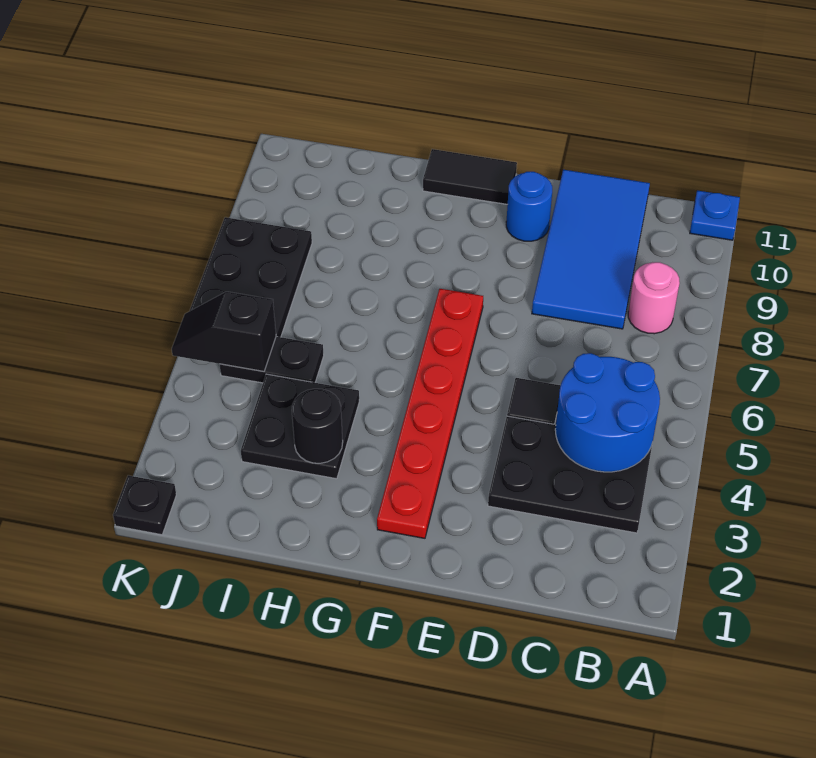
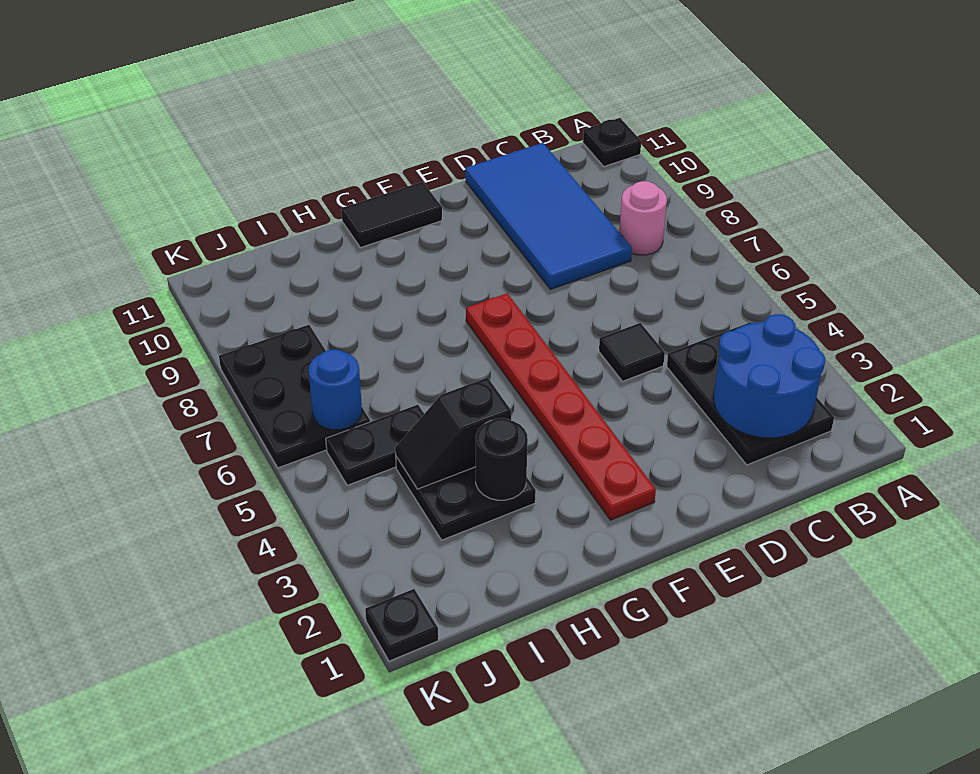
blue 1x1 plate [690,191,740,240] -> black 1x1 plate [583,118,641,166]
black 2x3 plate [488,416,653,533] -> black 2x3 plate turned to [667,322,834,465]
blue 2x2 round brick [555,353,660,472] -> blue 2x2 round brick moved to [714,314,825,438]
blue 1x1 round brick [506,172,552,241] -> blue 1x1 round brick moved to [309,349,362,430]
black 1x2 slope [172,292,276,371] -> black 1x2 slope moved to [395,378,511,489]

